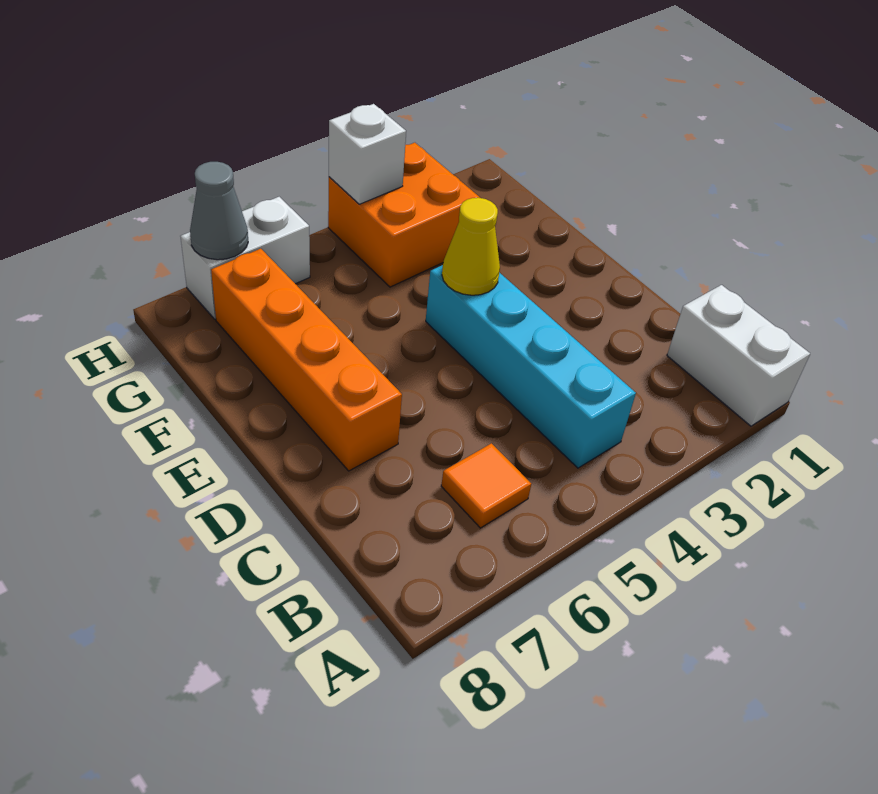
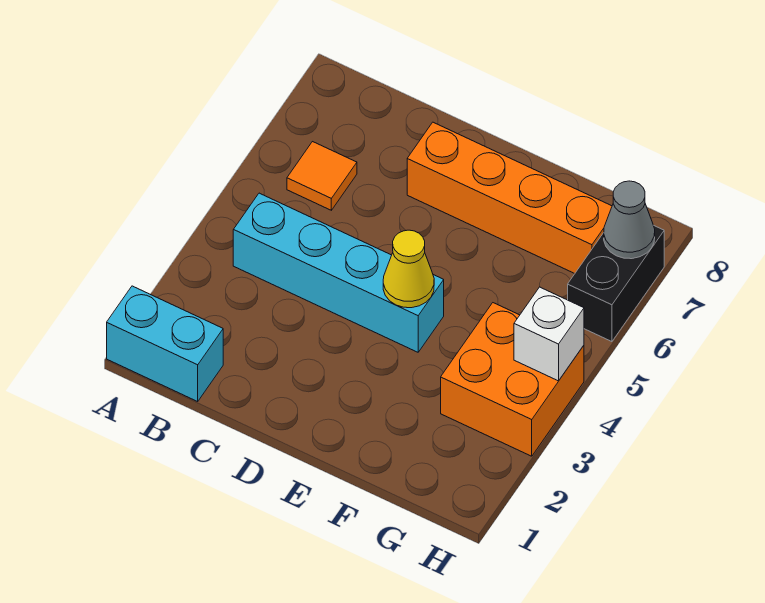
white 1x2 brick [667,285,810,426] -> cyan 1x2 brick [107,286,223,401]
white 1x2 brick [180,197,310,319] -> black 1x2 brick [568,226,664,342]

